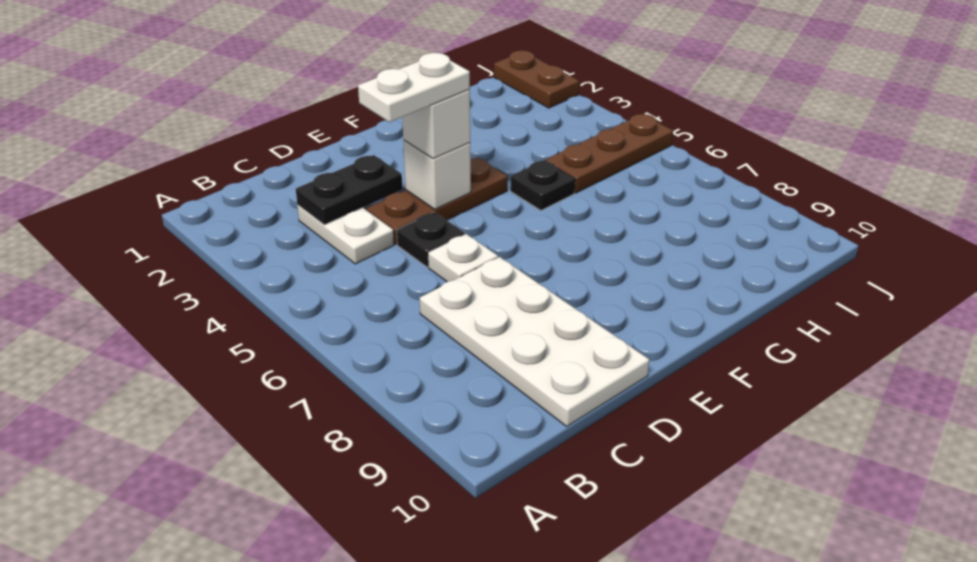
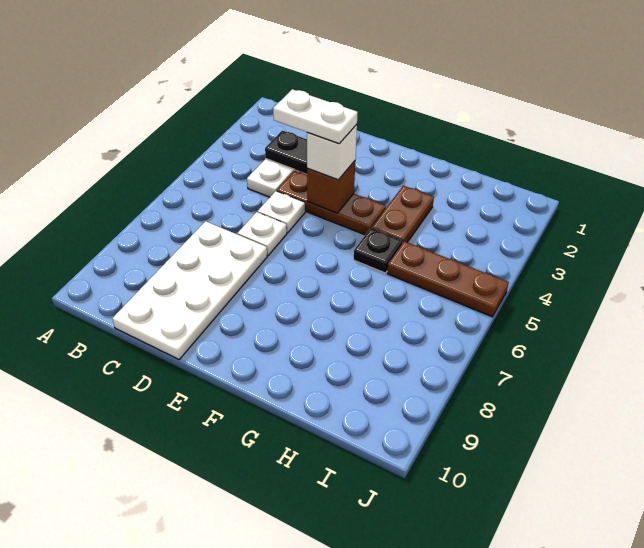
black 1x1 plate [397,212,465,267] -> white 1x1 plate [258,191,305,233]
white 1x1 brick [403,140,471,209] -> brown 1x1 brick [307,161,355,213]
brown 1x2 plate [494,51,579,108] -> brown 1x2 plate moved to [372,186,434,243]

